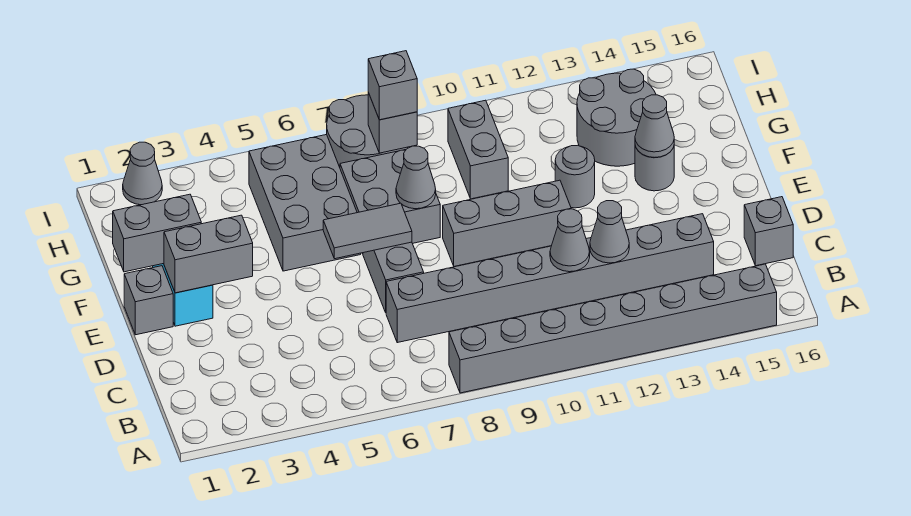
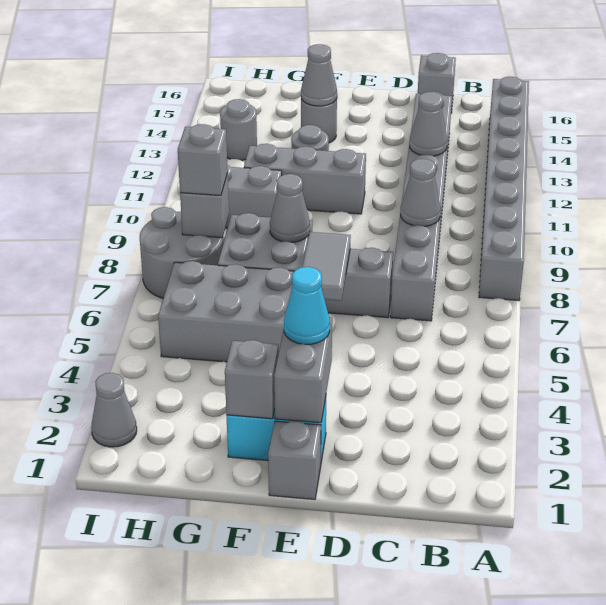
grey 1x1 cone [550,209,590,272] -> grey 1x1 cone moved to [400,159,441,226]
none -> cyan 1x1 cone [284,267,330,344]
grey 1x3 brick [443,180,571,266] -> grey 1x3 brick turned to [244,144,366,214]
grey 1x2 brick [113,194,201,272] -> grey 1x1 brick [225,340,278,419]
grey 2x2 round brick [577,69,656,166] -> grey 1x1 round brick [220,99,257,160]

